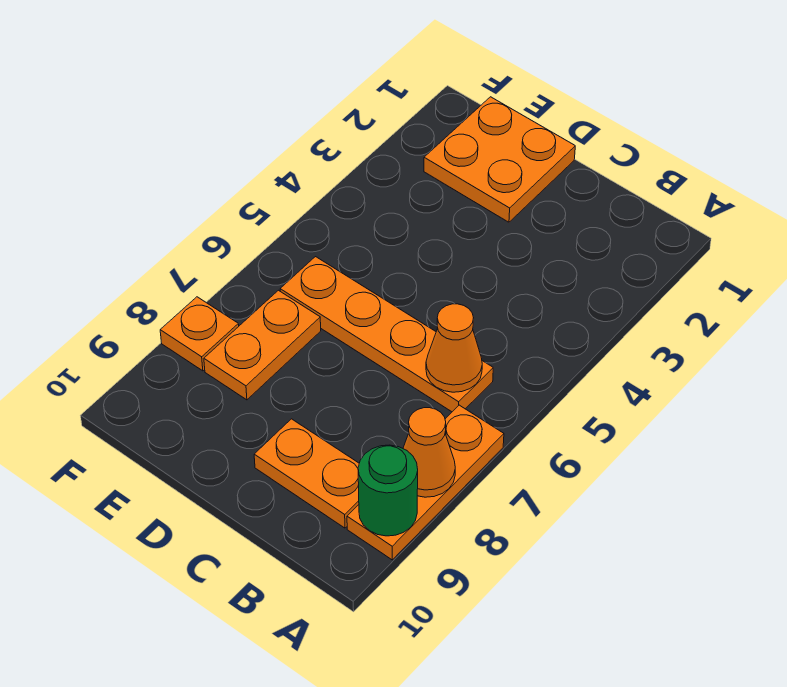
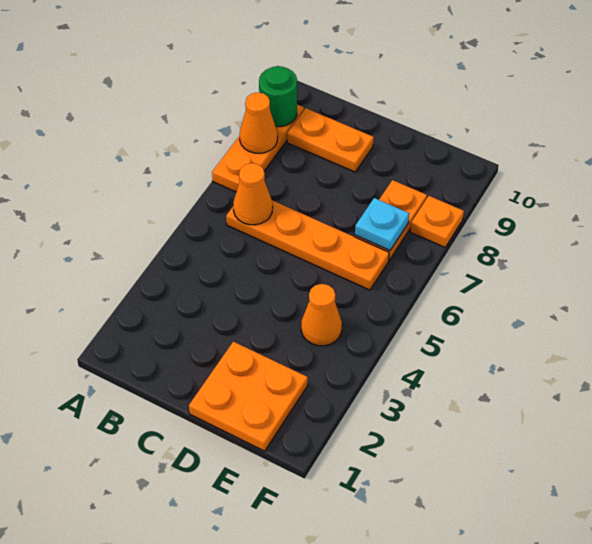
none -> orange 1x1 cone [301,284,342,346]
none -> cyan 1x1 plate [355,198,409,251]

